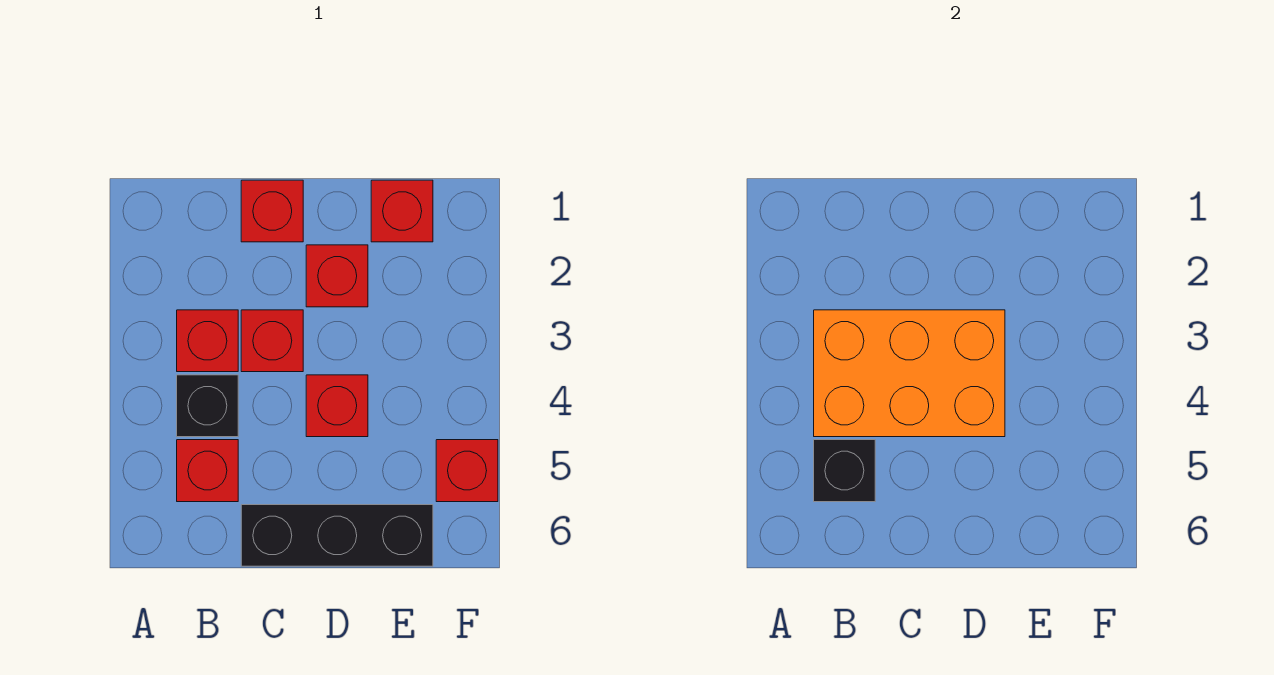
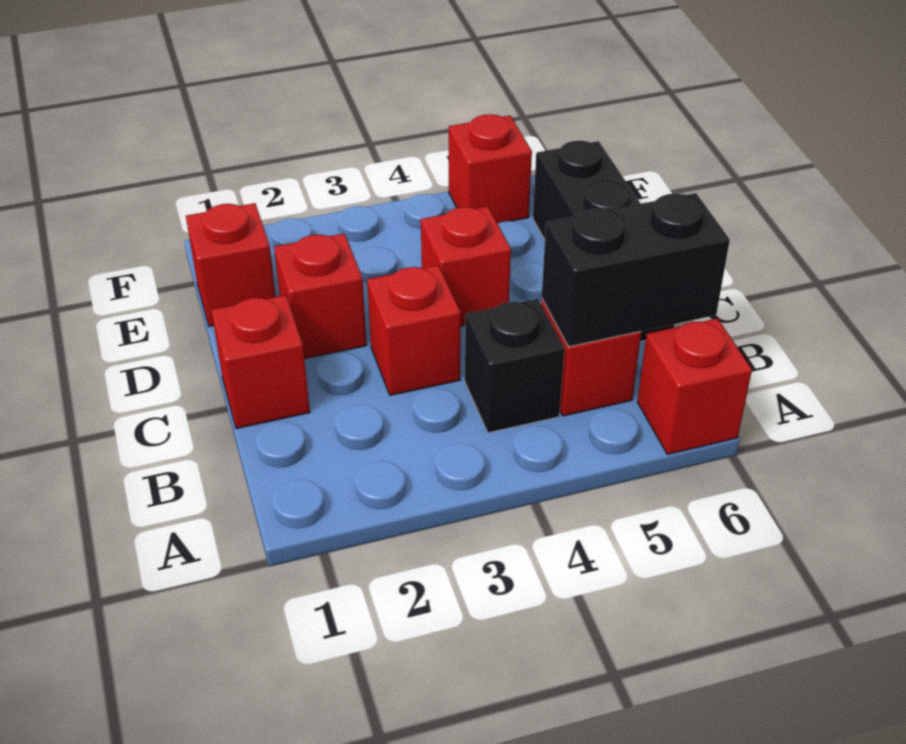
red 1x1 brick [177,310,238,372] -> red 1x1 brick moved to [637,318,752,454]
orange 2x3 brick [814,310,1005,437] -> none
black 1x1 brick [814,440,875,502] -> black 1x2 brick [542,193,730,347]

